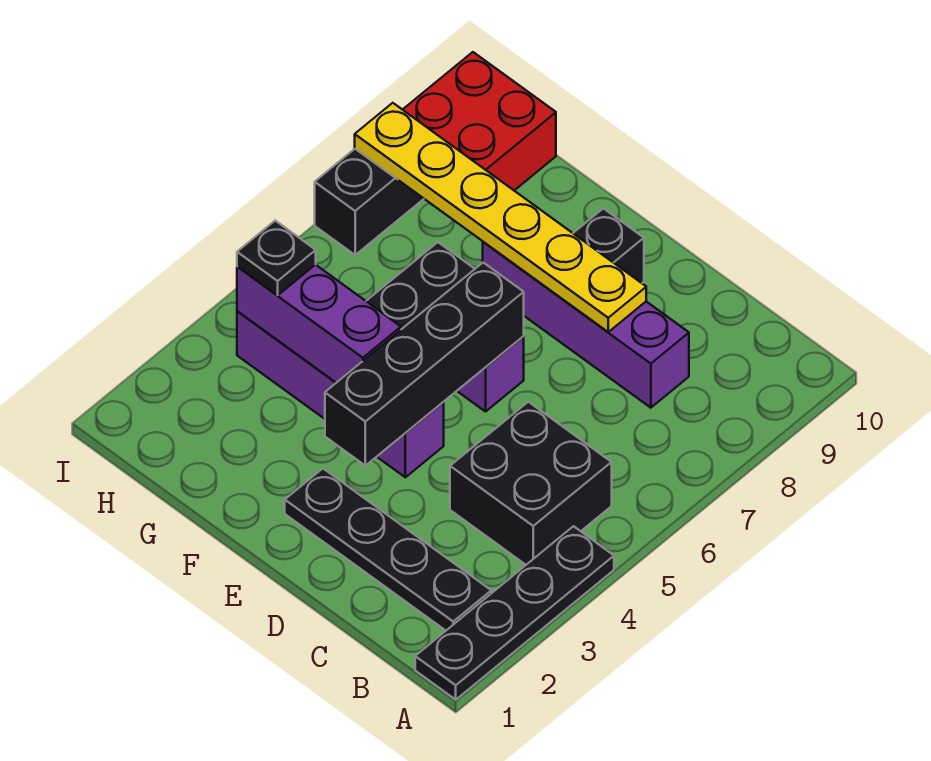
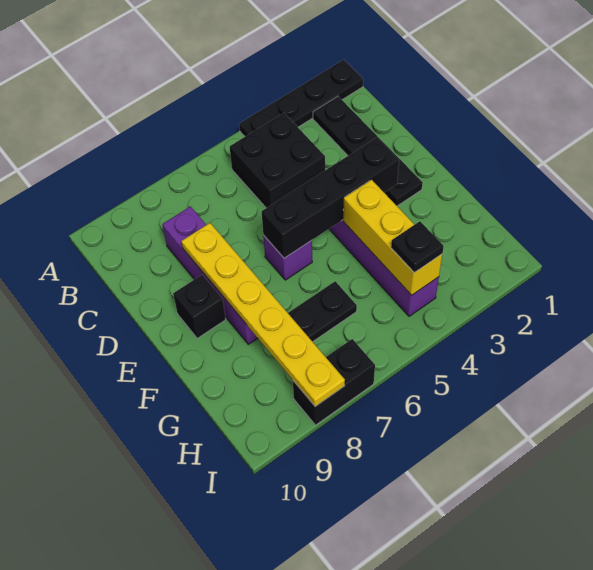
purple 1x3 brick [237,265,401,383] -> yellow 1x3 brick [343,180,442,295]
red 2x2 brick [403,52,556,190] -> none

